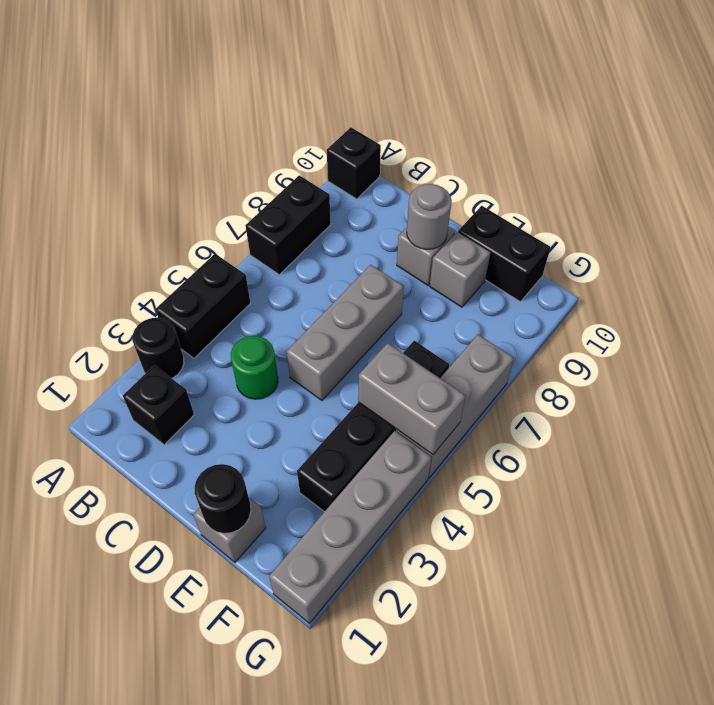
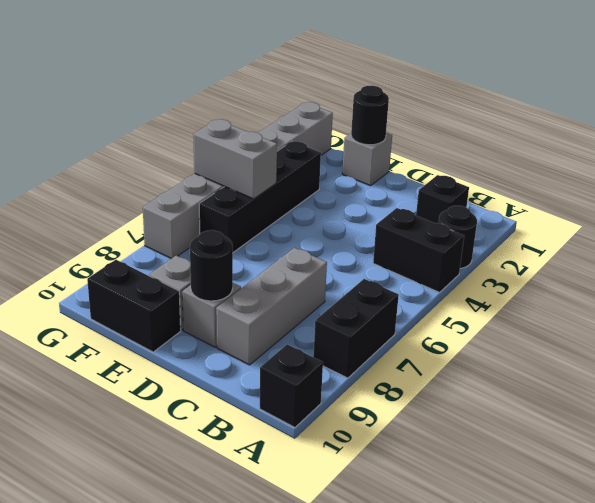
black 1x2 brick [156,254,250,358] -> black 1x2 brick turned to [373,208,464,292]
green 1x1 round brick [231,336,278,399] -> none
grey 1x3 brick [287,265,404,400] -> grey 1x3 brick moved to [216,248,327,365]
grey 1x1 round brick [407,184,452,249] -> black 1x1 round brick [190,230,233,301]

